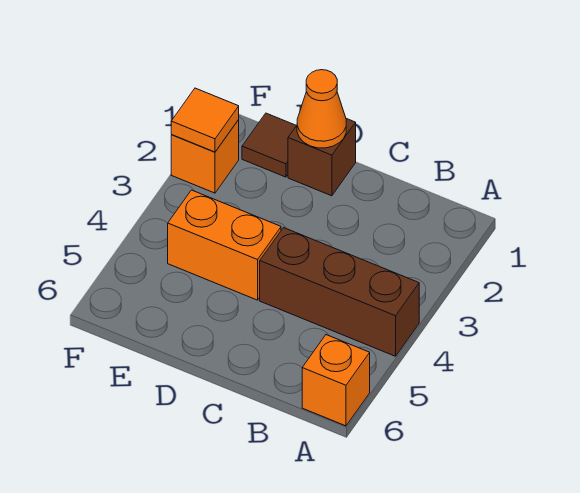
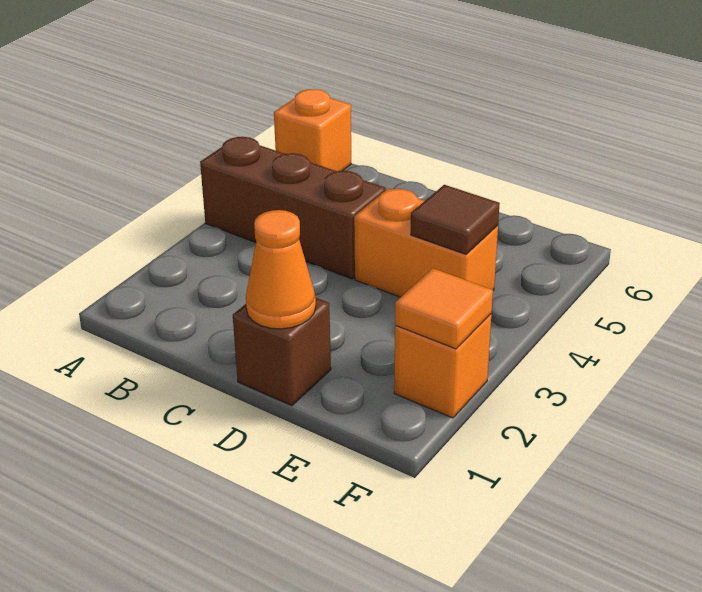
brown 1x1 tile [242,113,296,177] -> brown 1x1 tile moved to [411,185,500,254]

